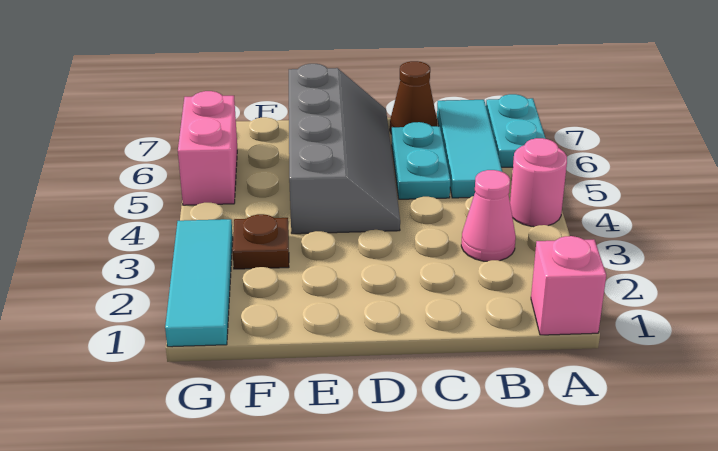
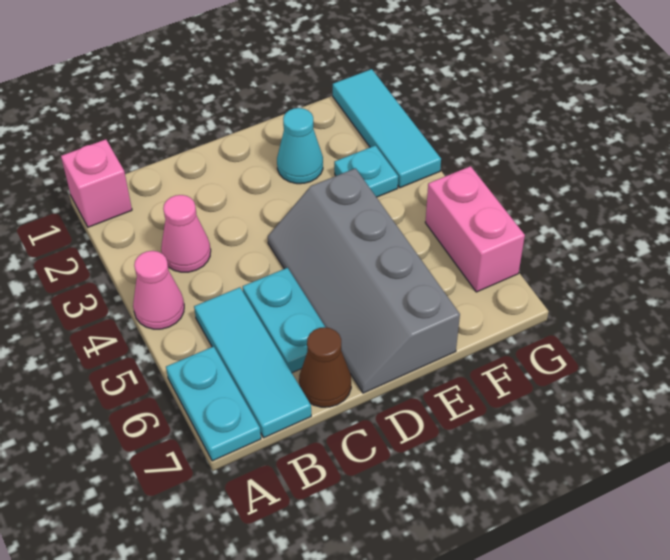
pink 1x1 round brick [510,138,567,227] -> pink 1x1 cone [133,251,184,329]
none -> cyan 1x1 cone [277,108,323,184]
brown 1x1 plate [233,214,289,269] -> cyan 1x1 plate [334,145,398,197]

